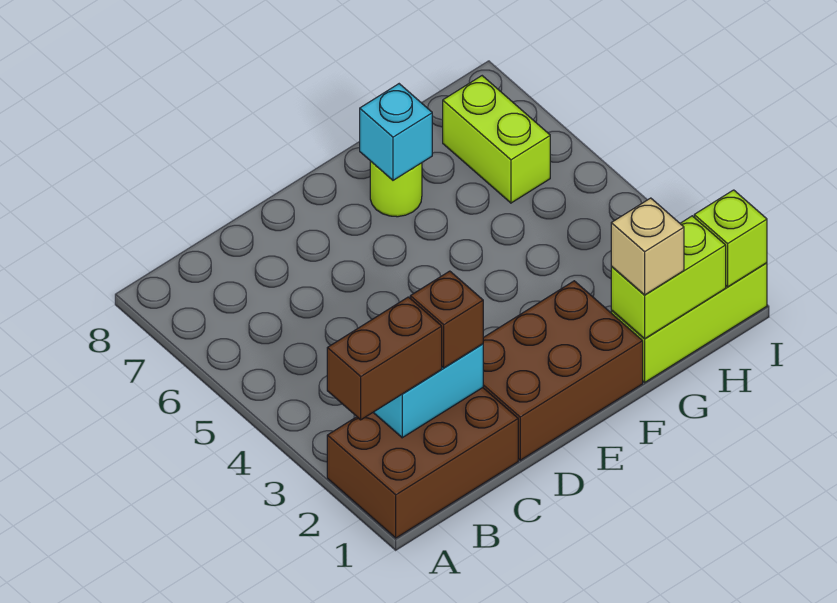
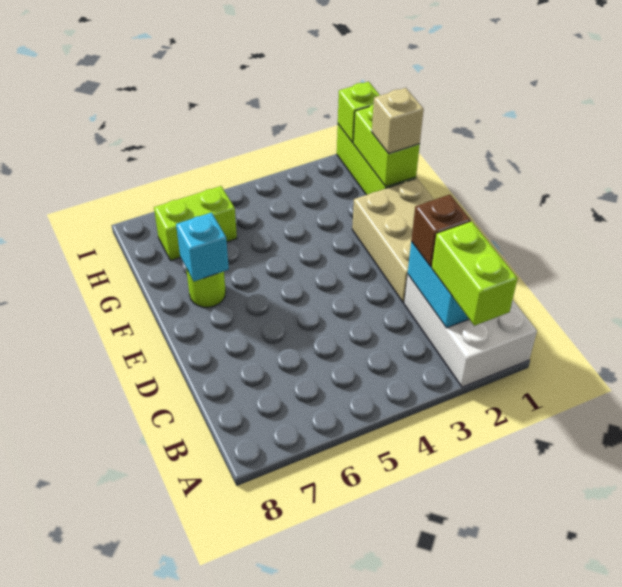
brown 2x3 brick [327,388,518,538] -> white 2x3 brick [404,274,537,387]
brown 1x2 brick [327,297,442,420] -> lime 1x2 brick [432,222,518,326]
brown 2x3 brick [483,281,643,460] -> tan 2x3 brick [352,178,434,303]

